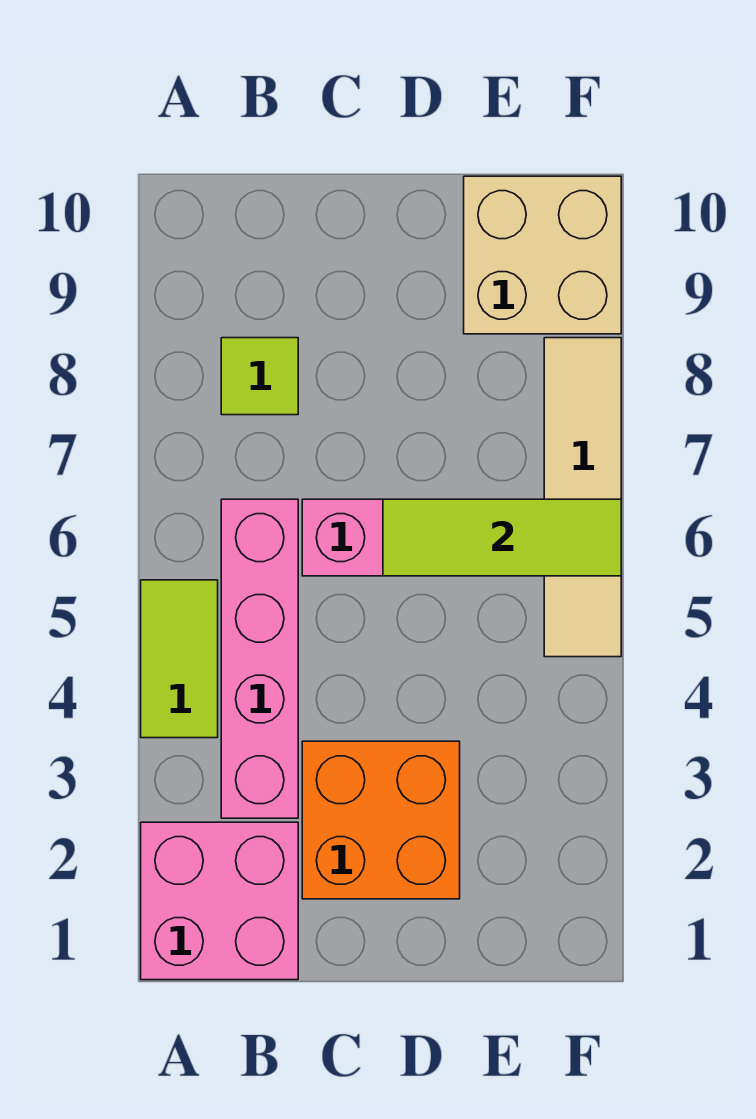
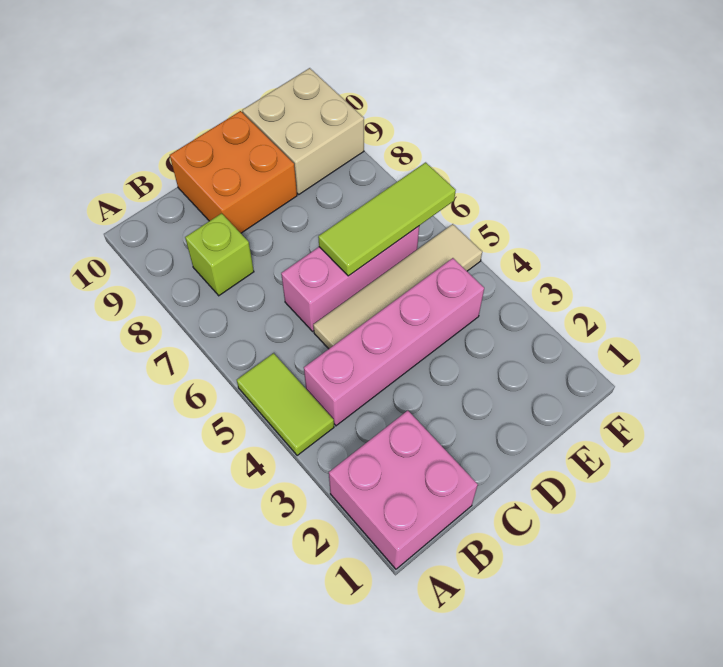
pink 1x4 brick [221,499,298,818] -> pink 1x4 brick turned to [304,258,484,426]
lime 1x1 tile [221,338,298,415] -> lime 1x1 brick [185,213,254,296]
orange 2x2 brick [302,741,460,899] -> orange 2x2 brick moved to [170,111,297,233]
tan 1x4 tile [544,338,621,657] -> tan 1x4 tile turned to [313,224,482,349]

